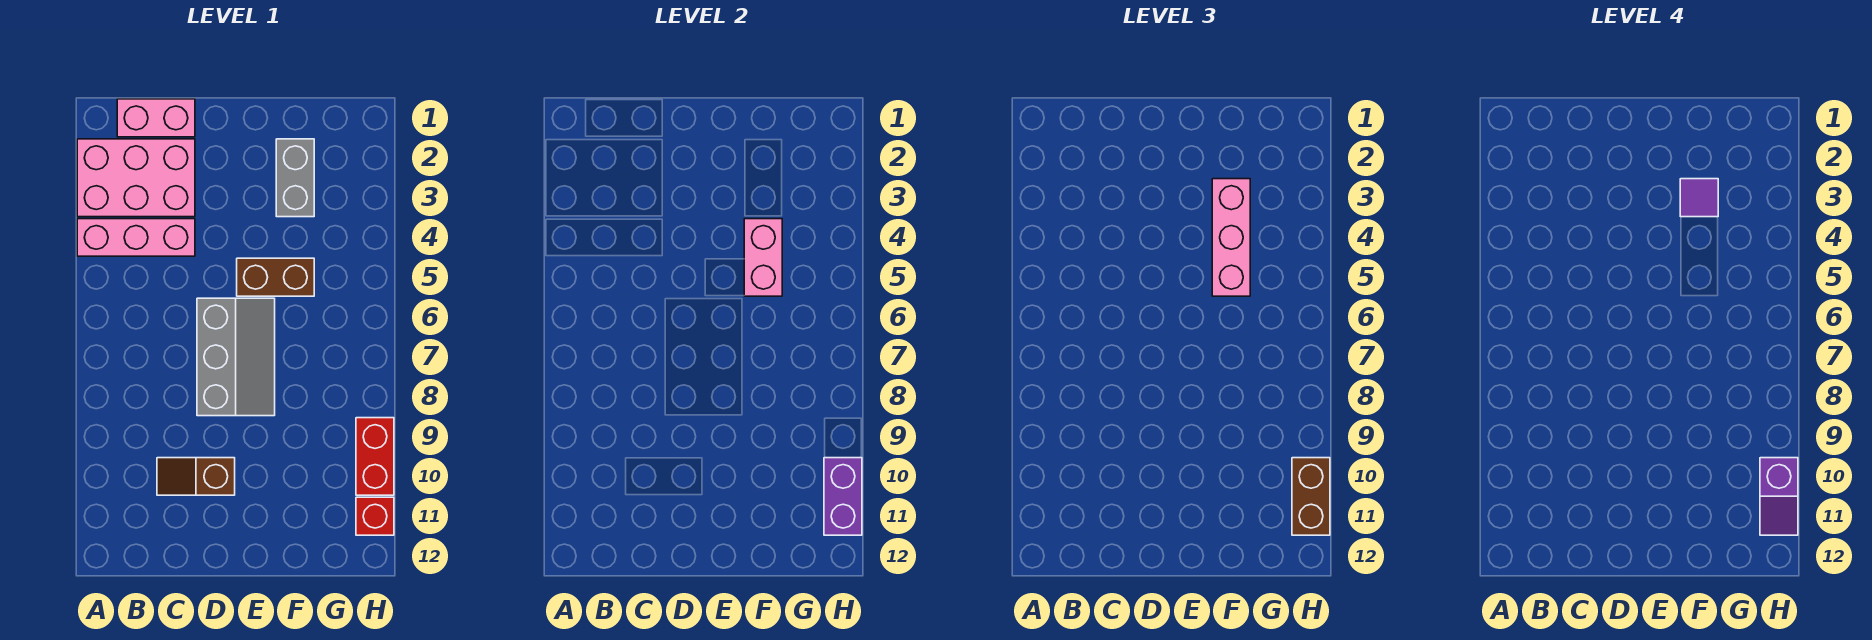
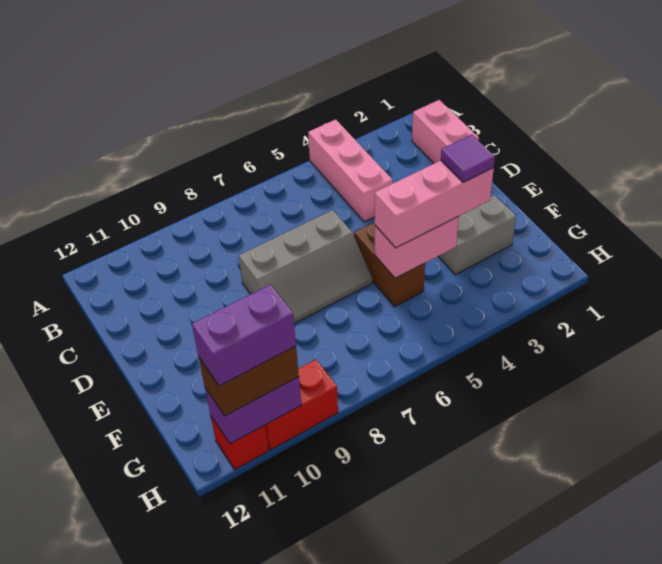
pink 2x3 brick [77,139,195,217] -> none
brown 1x2 slope [157,458,235,495] -> none
purple 1x2 slope [1760,458,1798,535] -> purple 1x2 brick [192,285,296,386]

